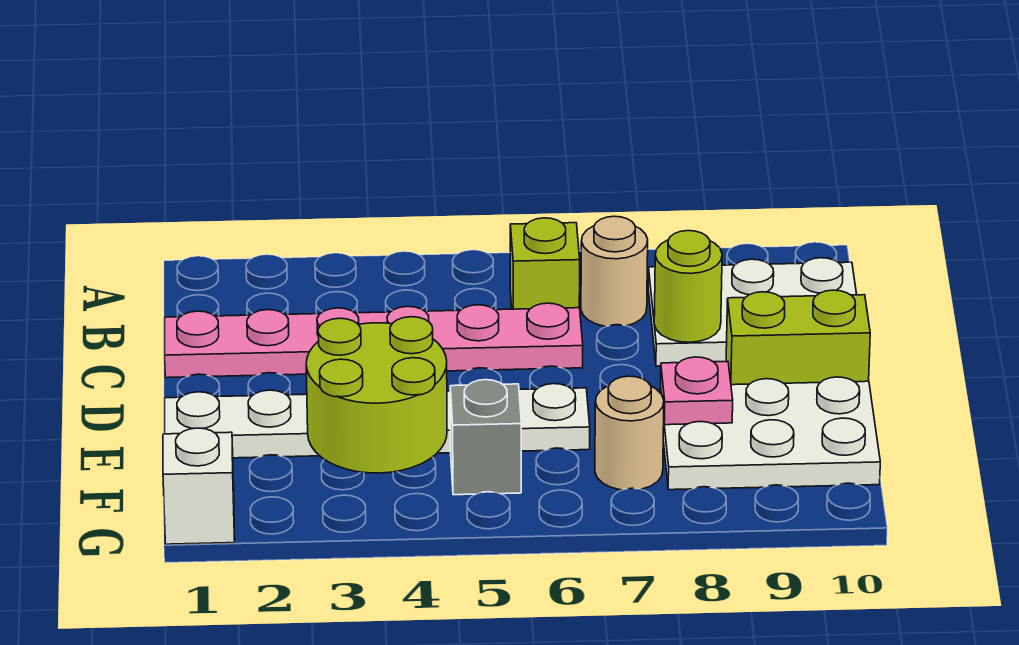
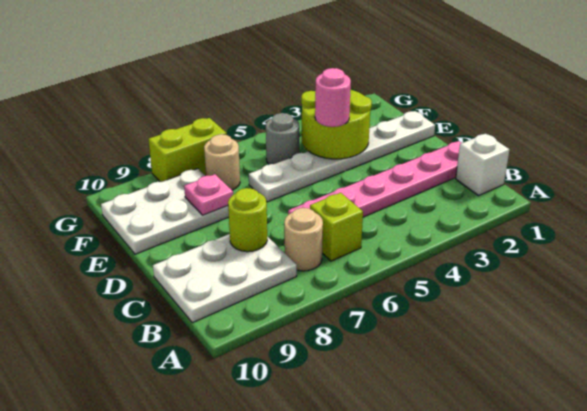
lime 1x2 brick [726,290,870,385] -> lime 1x2 brick moved to [148,118,227,182]
none -> pink 1x1 round brick [315,68,351,127]
grey 1x1 brick [450,380,521,495] -> grey 1x1 round brick [266,113,299,164]
white 1x1 brick [163,428,235,544] -> white 1x1 brick moved to [456,134,510,195]

